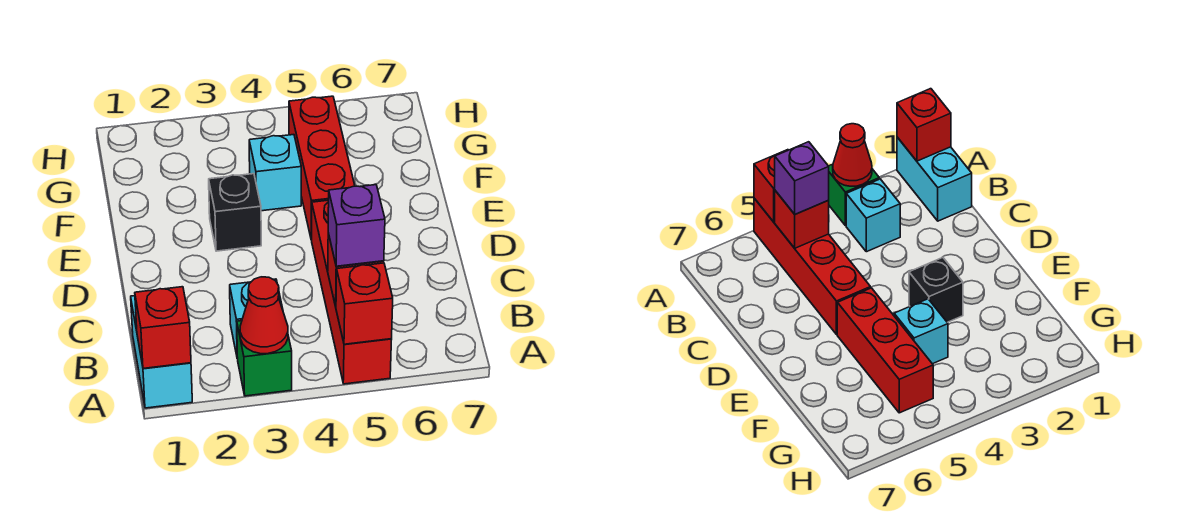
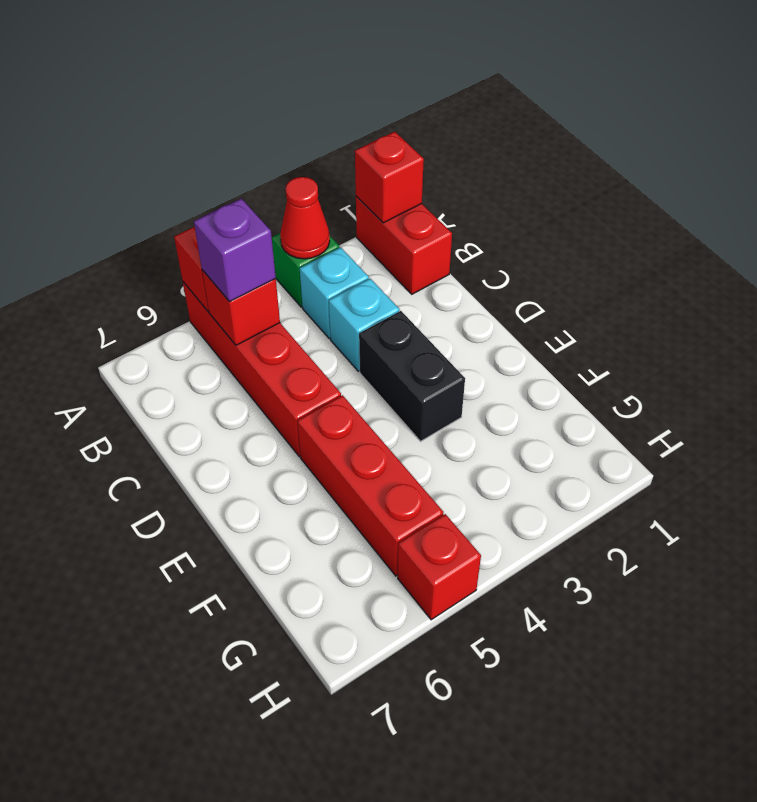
cyan 1x2 brick [131,296,192,408] -> red 1x2 brick [356,196,452,294]
black 1x1 brick [209,174,261,251] -> black 1x2 brick [359,311,465,441]
cyan 1x1 brick [249,135,301,211] -> cyan 1x1 brick moved to [329,279,400,371]
none -> red 1x1 brick [398,514,481,620]

